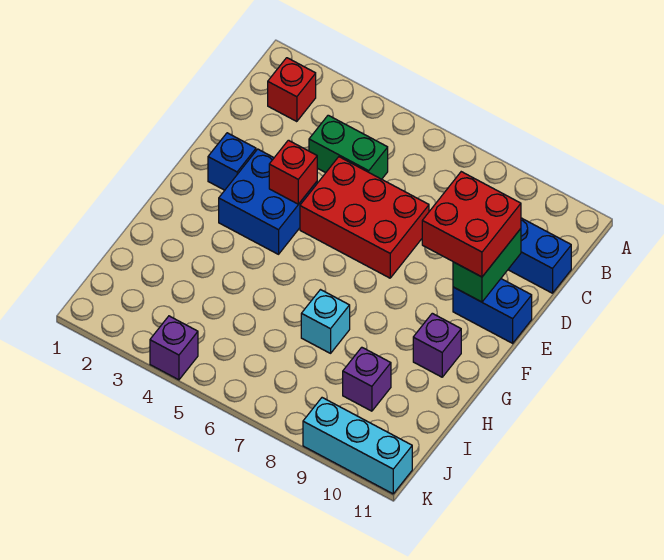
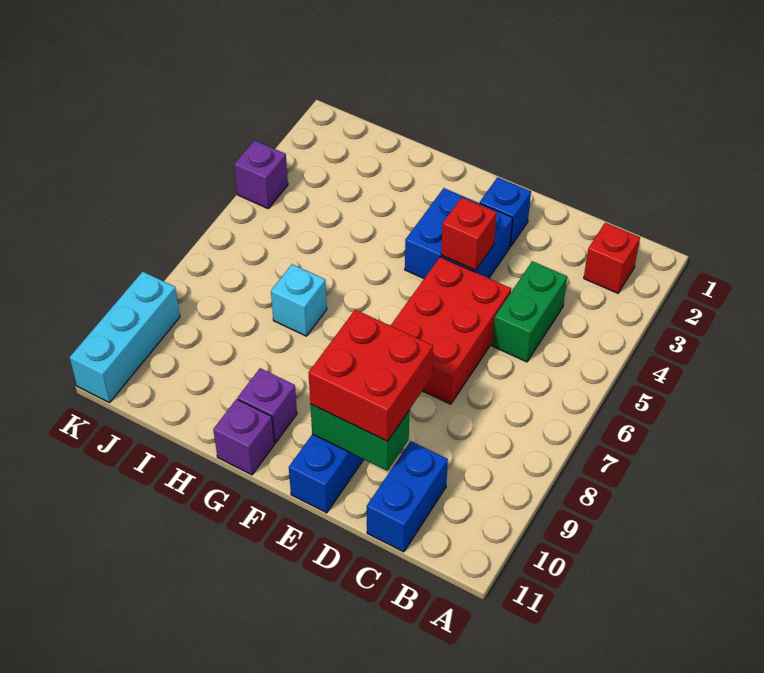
purple 1x1 brick [343,347,391,411] -> purple 1x1 brick moved to [213,399,274,475]

